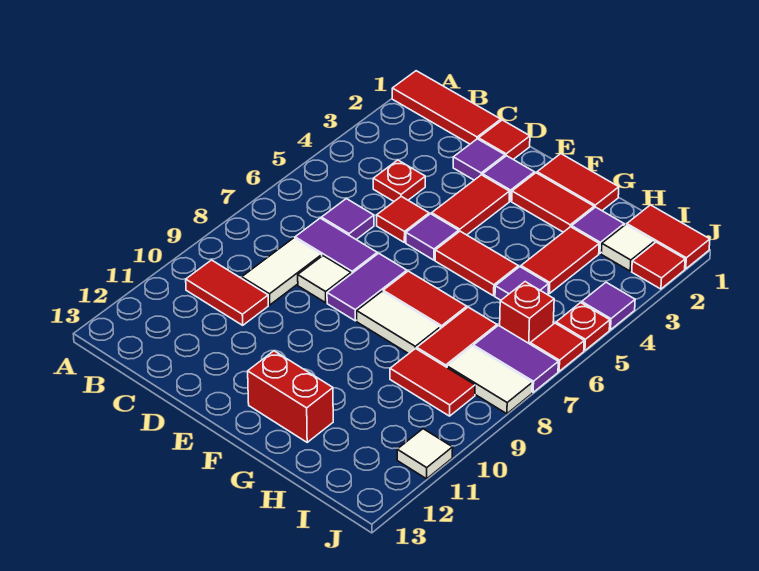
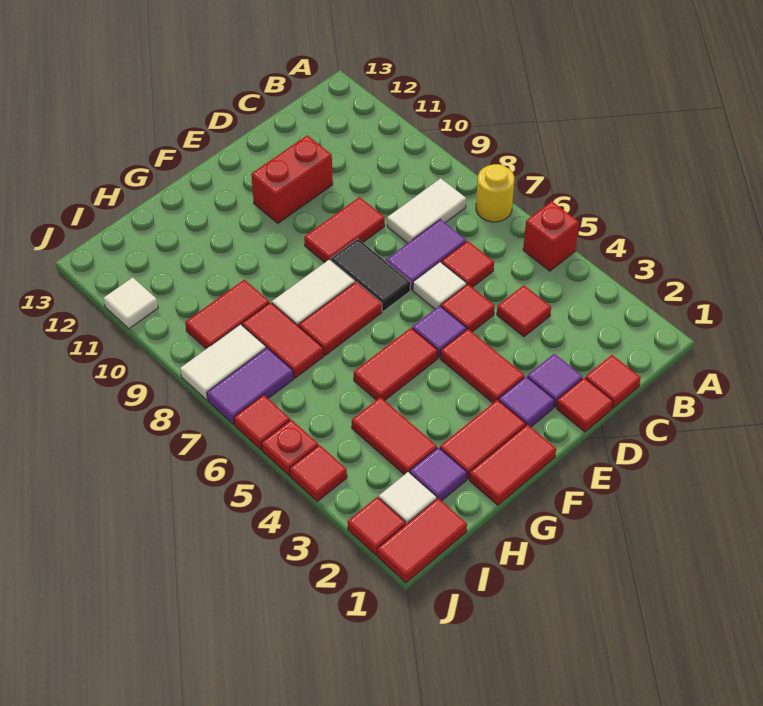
red 1x3 tile [392,71,501,144] -> red 1x1 tile [585,355,641,408]
none -> yellow 1x1 round brick [476,164,514,222]
red 1x2 tile [186,260,268,325] -> red 1x2 tile moved to [304,197,385,263]
red 1x1 plate [373,160,425,201] -> red 1x1 tile [497,285,551,337]
purple 1x1 tile [321,199,374,239] -> red 1x1 tile [441,241,494,287]
white 1x2 tile [242,238,322,305] -> white 1x2 tile turned to [387,178,466,243]
white 1x1 tile [298,256,351,303] -> white 1x1 tile moved to [413,262,466,309]
purple 1x2 tile [327,253,407,321] -> black 1x2 tile [331,239,411,311]
red 1x2 brick [248,351,333,442] -> red 1x2 brick moved to [251,135,333,223]
purple 1x1 tile [495,267,549,300] -> none
red 1x1 brick [500,282,554,344] -> red 1x1 brick moved to [523,201,579,271]
purple 1x1 tile [582,282,635,330] -> red 1x1 tile [290,445,347,501]

